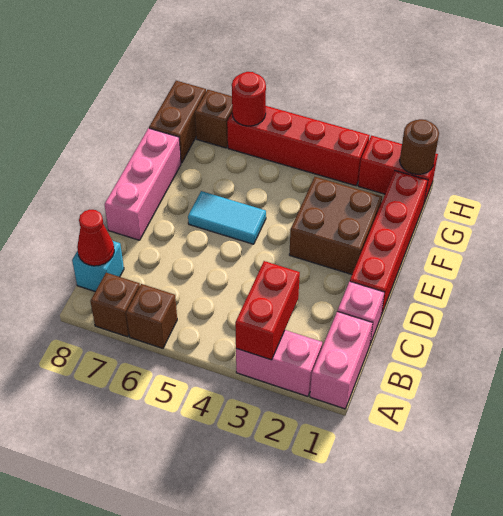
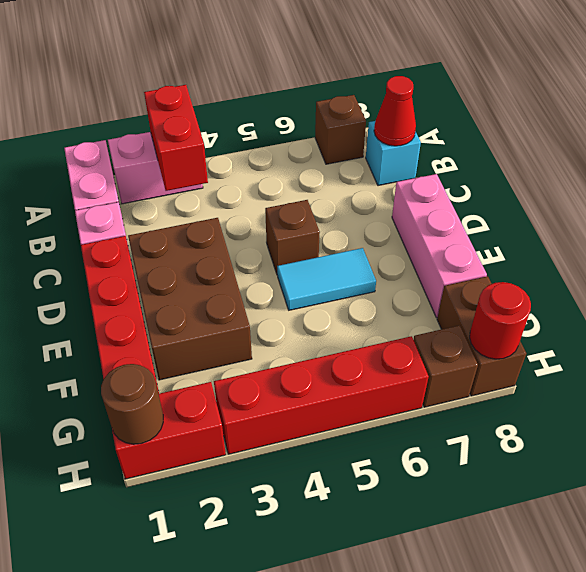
brown 1x1 brick [126,284,177,348] -> brown 1x1 brick moved to [265,200,320,274]
brown 2x2 brick [289,177,382,274] -> brown 2x3 brick [128,218,252,380]
red 1x1 round brick [232,72,266,126] -> red 1x1 round brick moved to [470,282,531,359]

